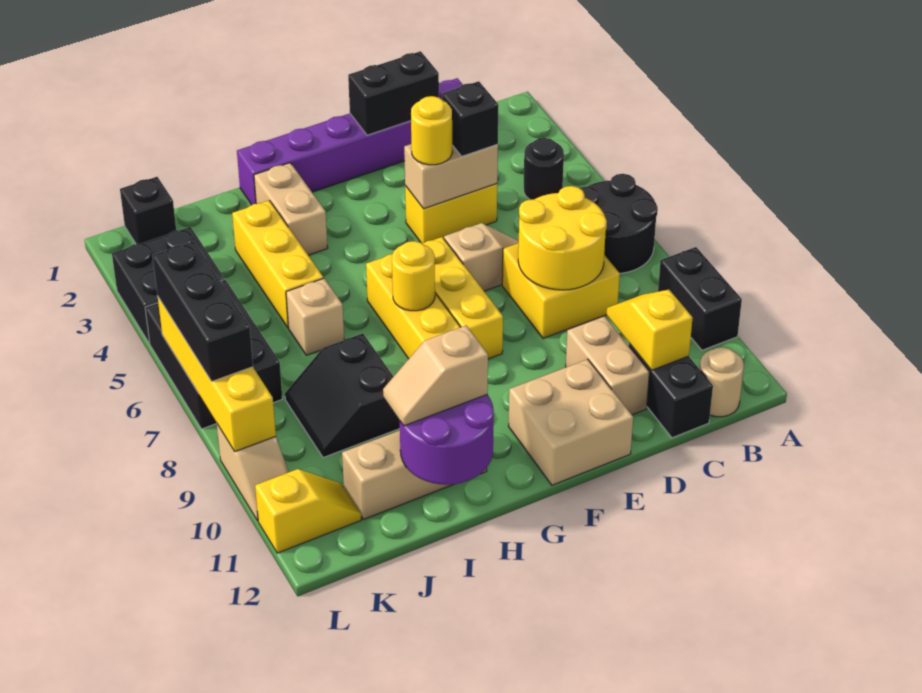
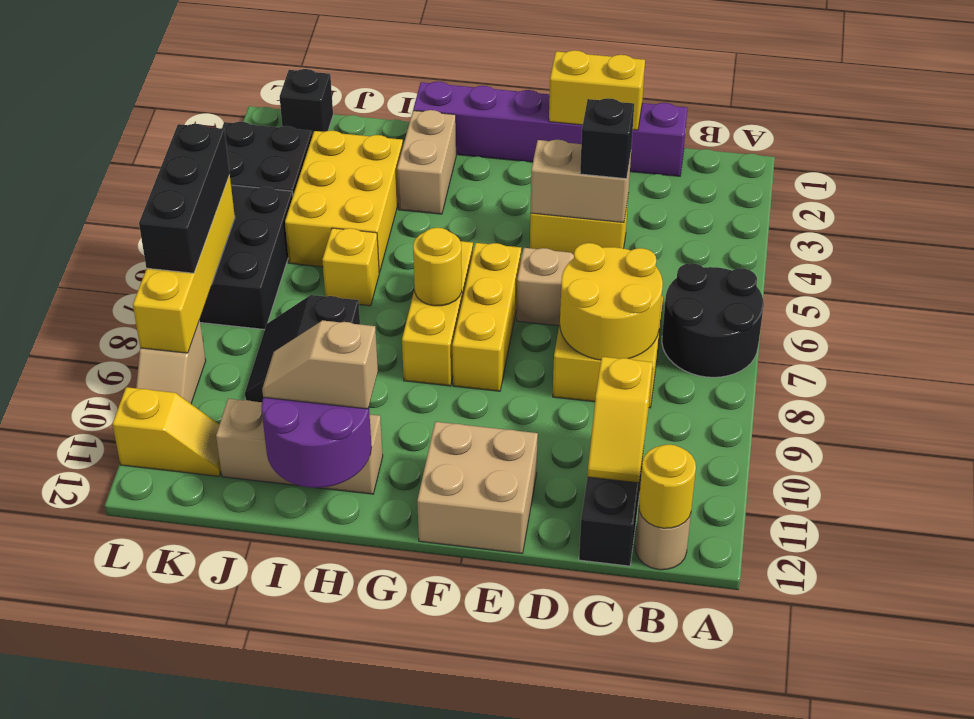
black 1x2 brick [658,247,742,350] -> none
black 1x1 round brick [523,138,564,200] -> none
yellow 1x2 slope [607,290,693,370] -> yellow 1x2 slope turned to [587,357,653,483]
black 1x2 brick [348,51,439,135] -> yellow 1x2 brick [549,50,645,130]
tan 1x2 brick [566,316,649,415] -> none
yellow 1x1 round brick [411,96,452,165] -> yellow 1x1 round brick moved to [639,444,696,528]
yellow 1x3 brick [232,200,323,328] -> yellow 2x3 brick [285,131,403,273]
tan 1x1 brick [286,278,344,355] -> yellow 1x1 brick [322,228,379,306]

